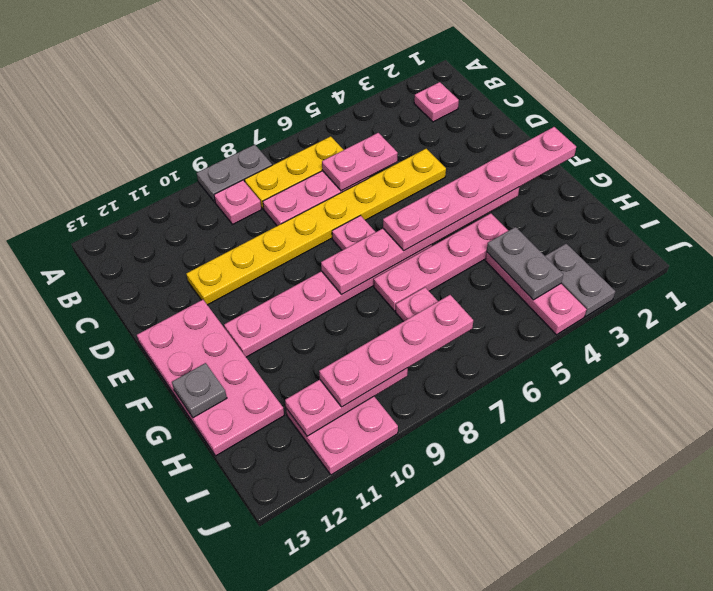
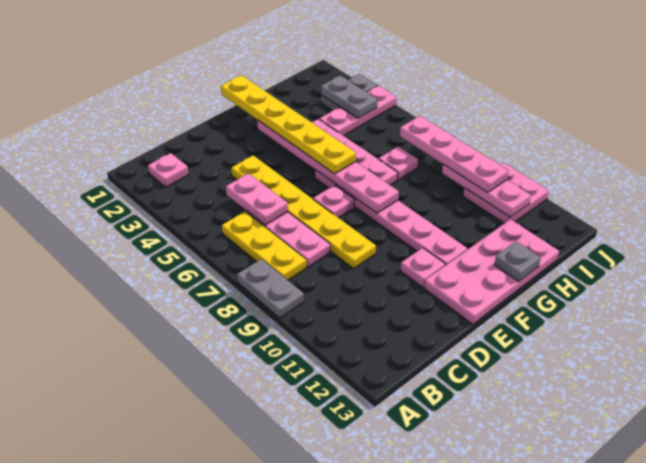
pink 1x1 plate [214,180,262,224] -> pink 1x1 plate moved to [401,248,445,288]
yellow 1x8 plate [186,149,446,305] -> yellow 1x6 plate [231,156,376,269]
pink 1x6 plate [383,127,576,251] -> yellow 1x6 plate [221,75,356,174]
grey 1x2 plate [487,227,563,300] -> grey 1x2 plate turned to [321,76,377,118]

